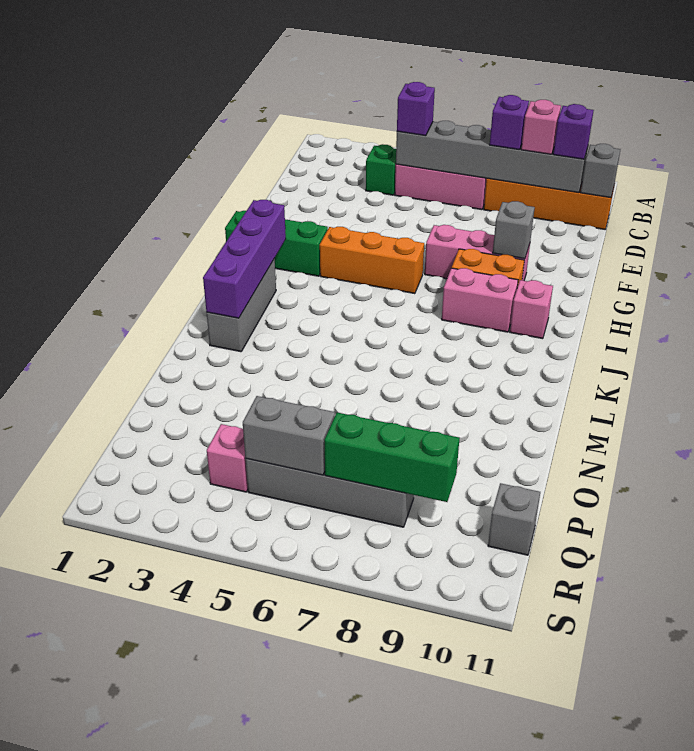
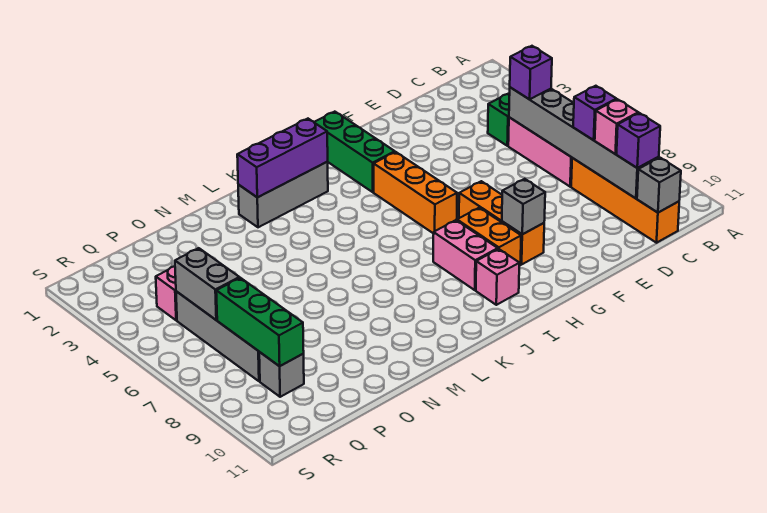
pink 1x3 brick [425,225,530,281] -> orange 1x3 brick [459,181,544,264]
purple 1x4 brick [203,200,286,318] -> purple 1x3 brick [237,119,328,197]
grey 1x1 brick [488,483,540,555] -> grey 1x1 brick moved to [259,352,304,397]

